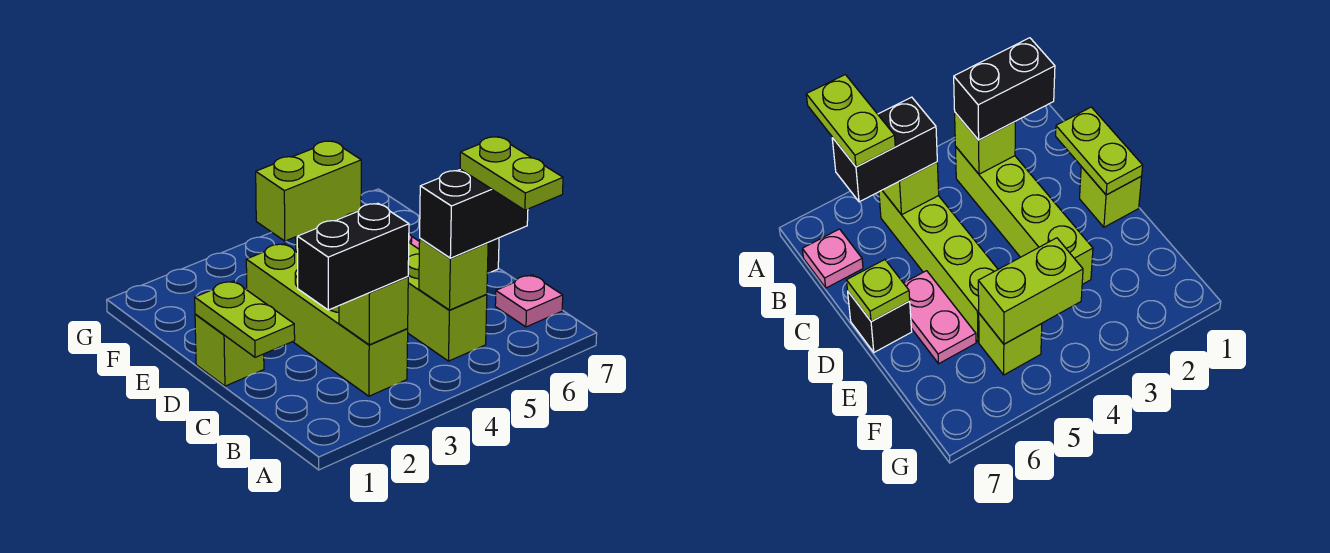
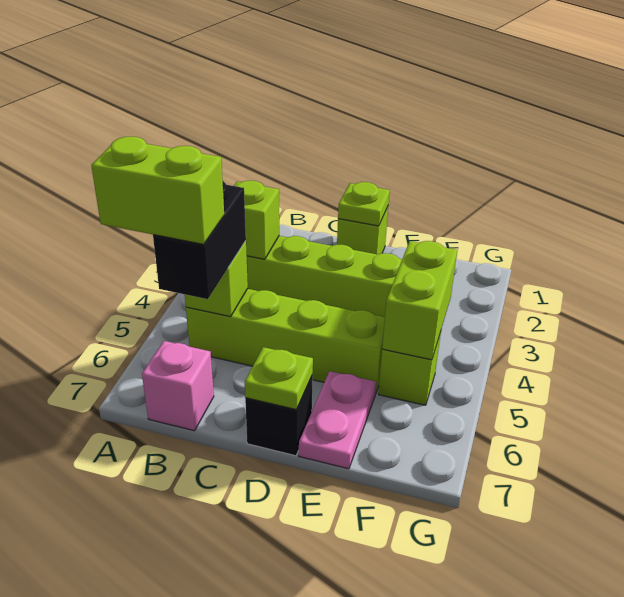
lime 1x2 plate [460,137,563,210] -> lime 1x2 brick [91,137,224,244]
black 1x2 brick [297,203,409,310] -> none
pink 1x1 plate [495,275,563,327] -> pink 1x1 brick [142,341,214,431]
lime 1x2 plate [195,281,295,357] -> lime 1x1 plate [338,182,390,226]
pink 1x2 plate [904,271,976,364] -> pink 1x2 plate turned to [299,371,376,469]

